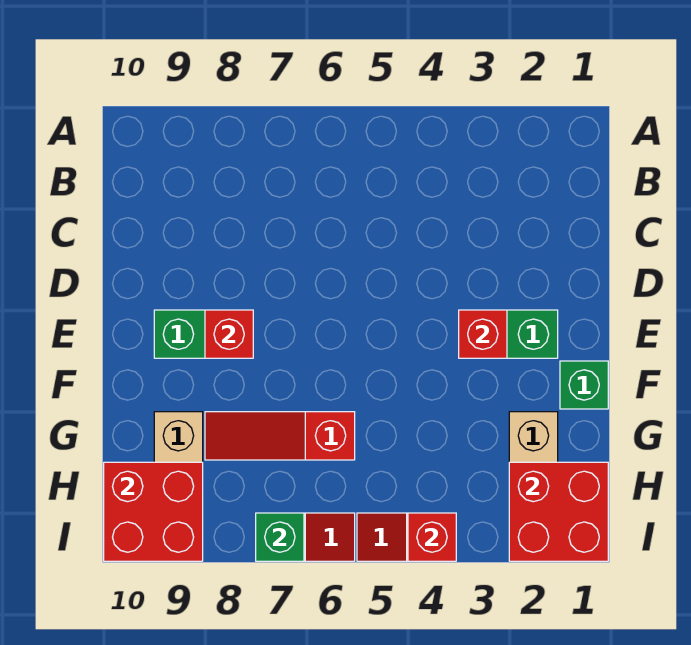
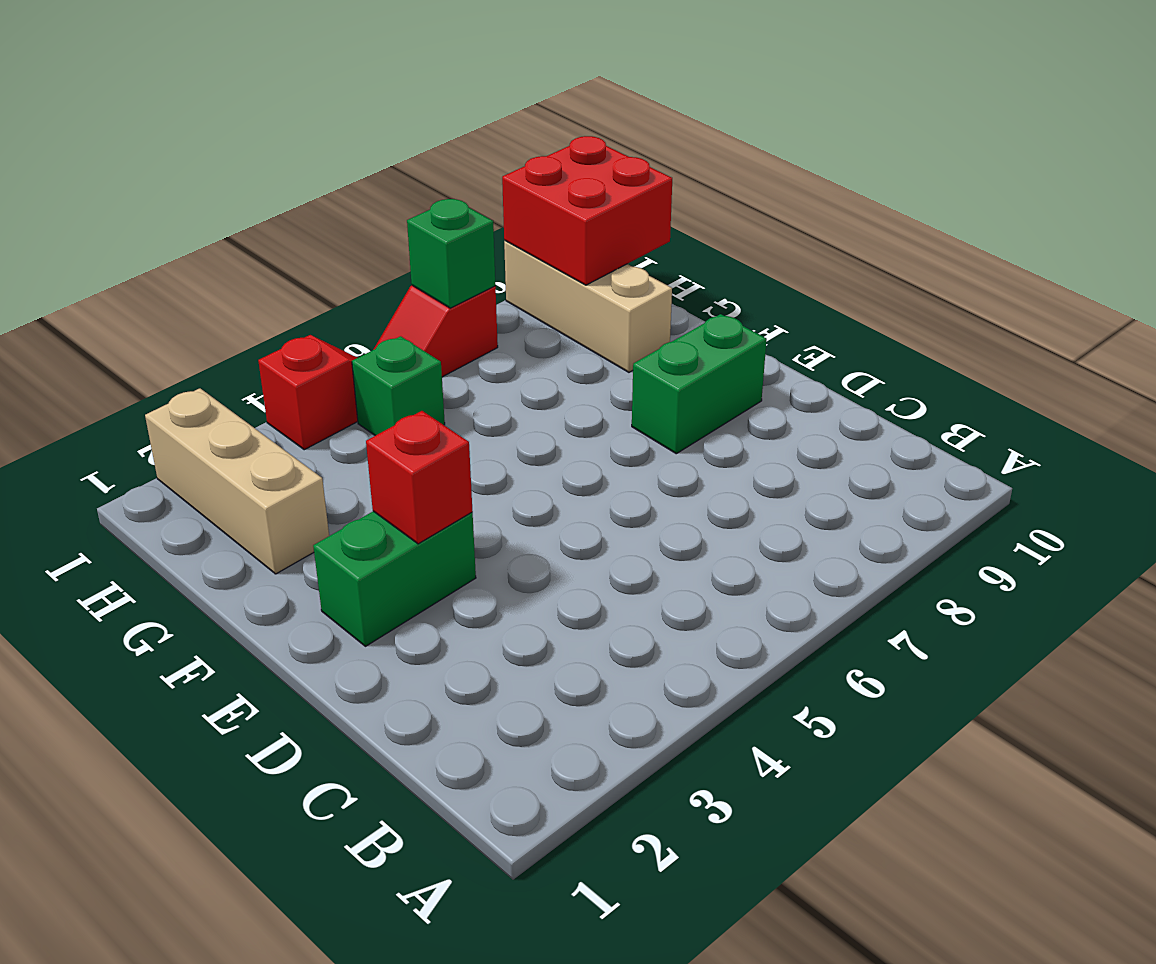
red 1x1 brick [205,310,253,358] -> none
green 1x1 brick [560,361,608,409] -> green 1x1 brick moved to [352,336,445,436]
red 1x3 slope [205,412,355,460] -> none
red 2x2 brick [509,462,608,561] -> none
red 1x1 brick [408,513,456,561] -> none

